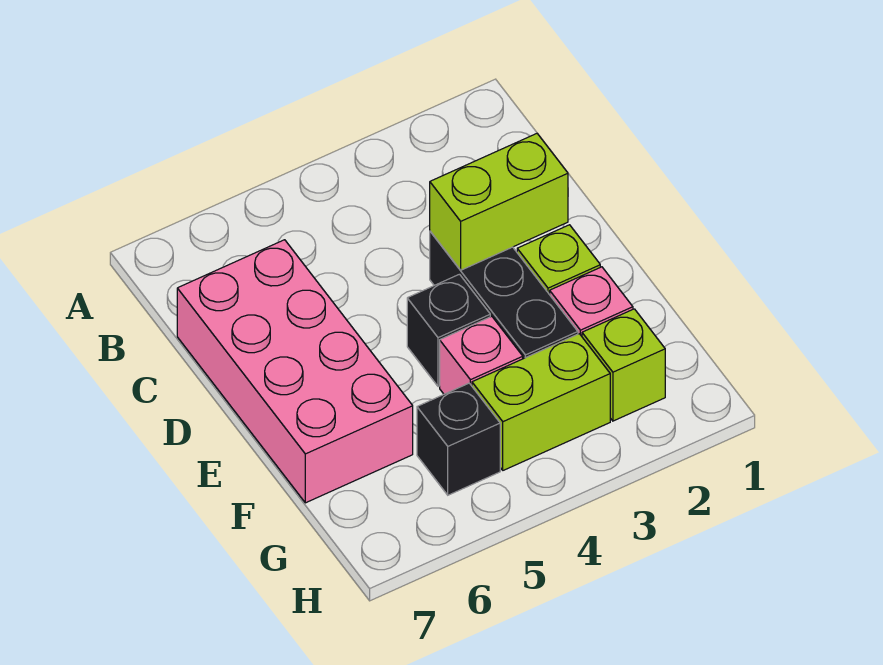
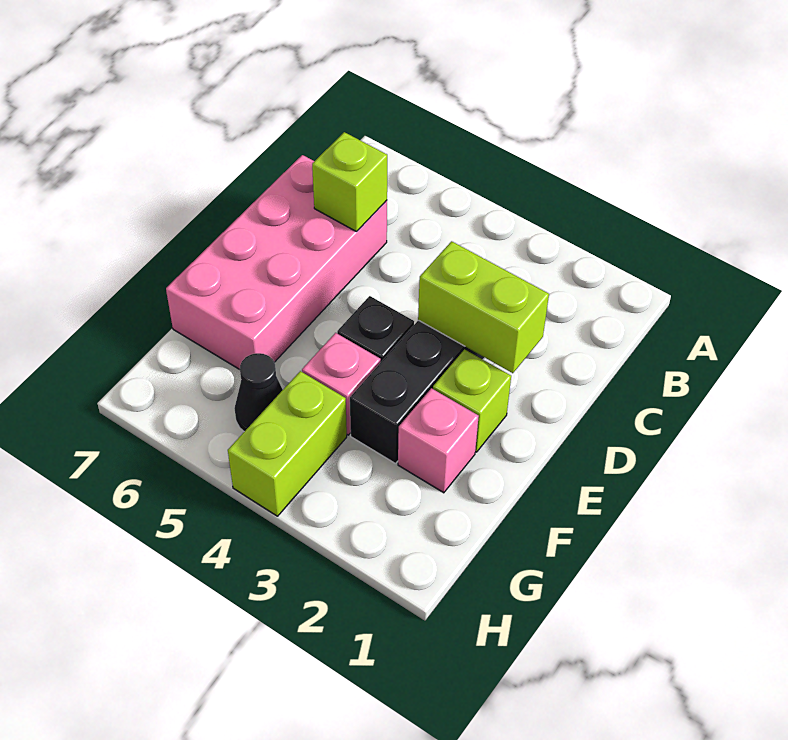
lime 1x1 brick [582,309,665,421] -> lime 1x1 brick moved to [312,132,387,231]
lime 1x2 brick [472,334,610,470] -> lime 1x2 brick turned to [228,371,347,516]
black 1x1 brick [417,383,500,495] -> black 1x1 cone [234,353,283,432]

